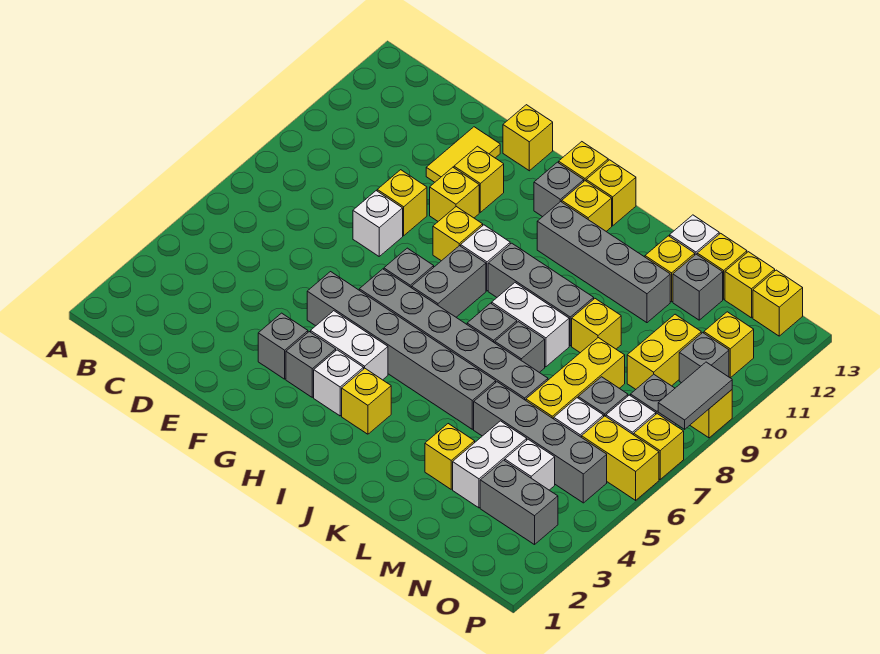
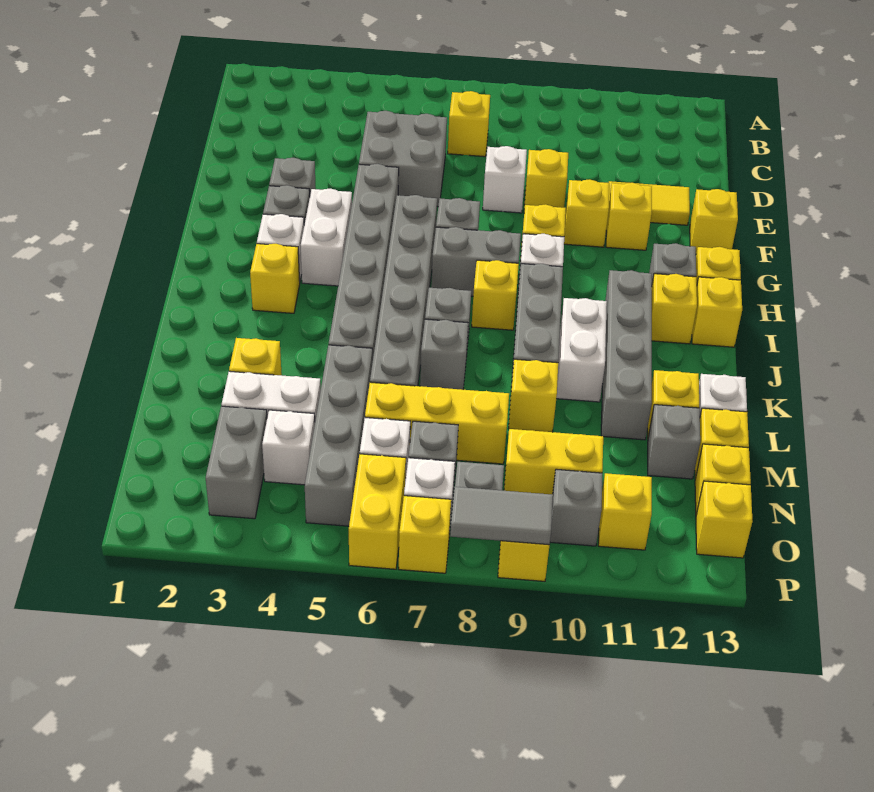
none -> yellow 1x1 brick [448,91,490,157]
none -> grey 2x2 brick [359,111,447,207]
none -> yellow 1x1 brick [472,260,519,330]
white 1x2 brick [492,283,569,367] -> white 1x2 brick moved to [556,298,607,402]

